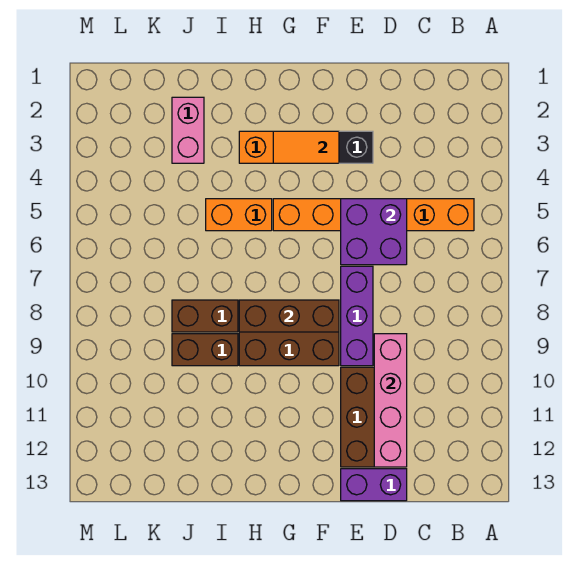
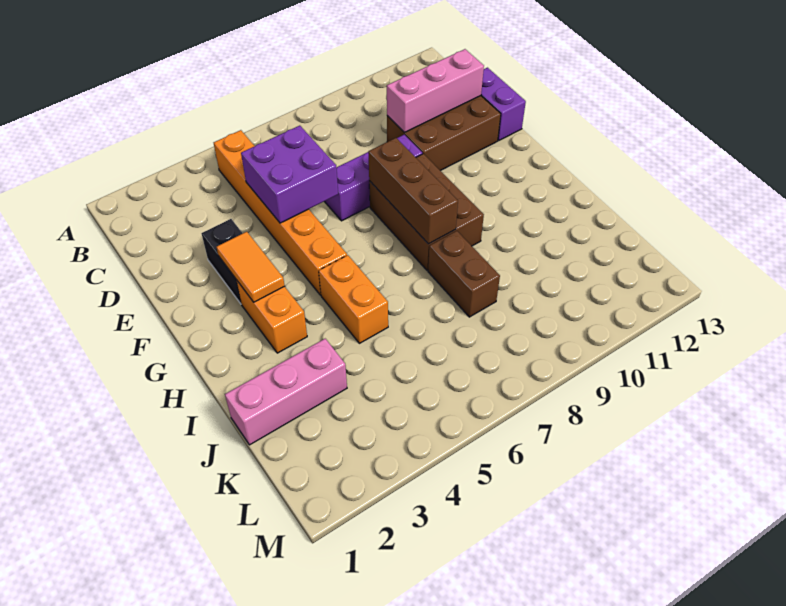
pink 1x4 brick [374,334,407,467] -> pink 1x3 brick [387,49,484,133]
brown 1x2 brick [172,334,238,366] -> none
pink 1x2 brick [172,97,204,163] -> pink 1x3 brick [225,339,347,445]

